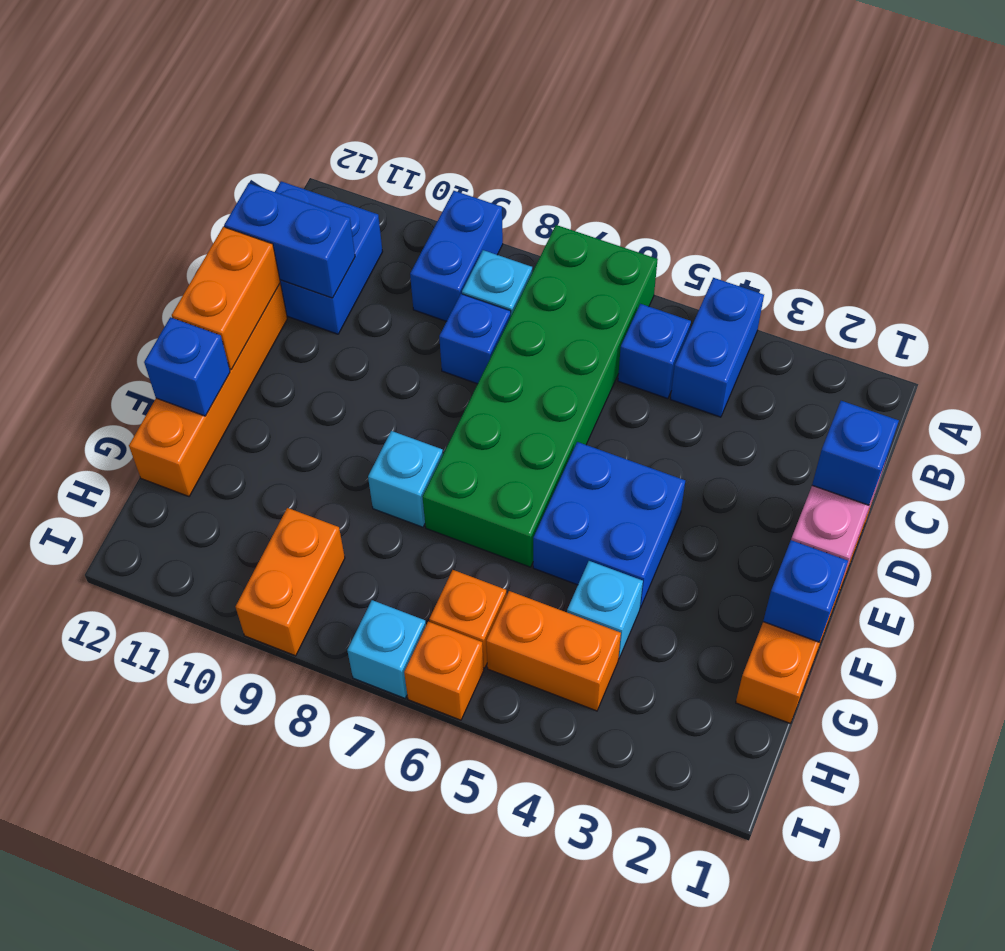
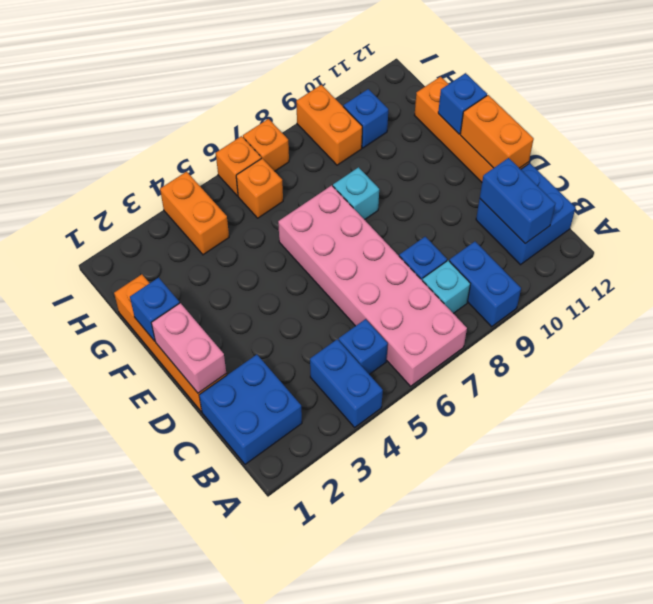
green 2x6 brick [423,225,658,567] -> pink 2x6 brick [278,185,467,386]
blue 1x2 brick [225,183,355,298] -> blue 1x2 brick turned to [480,158,555,244]
blue 1x1 brick [812,401,899,505] -> blue 1x1 brick moved to [343,89,388,148]
blue 2x2 brick [533,442,685,608] -> blue 2x2 brick moved to [199,355,302,464]
cyan 1x1 brick [567,561,643,659] -> none
orange 1x2 brick [486,591,621,711] -> orange 1x2 brick turned to [160,172,229,255]
cyan 1x1 brick [347,600,426,698] -> orange 1x1 brick [243,119,289,171]

